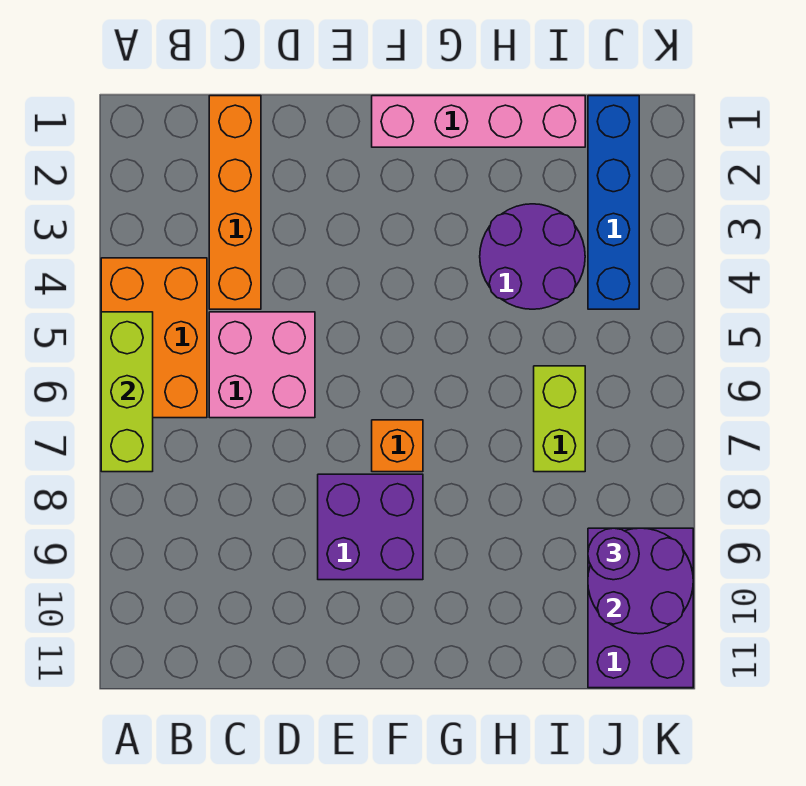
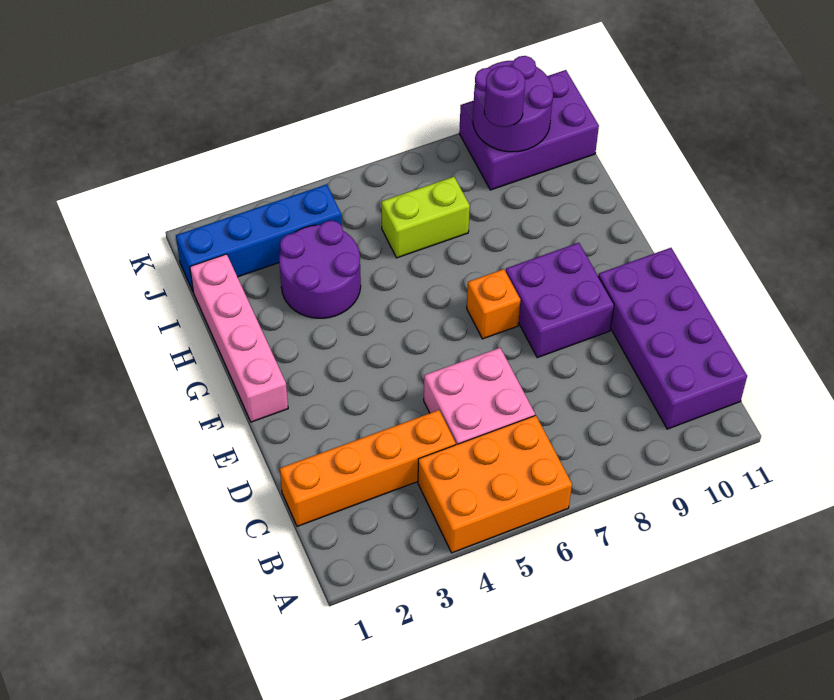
lime 1x3 brick [101,312,153,472] -> none
none -> purple 2x4 brick [598,248,747,429]

